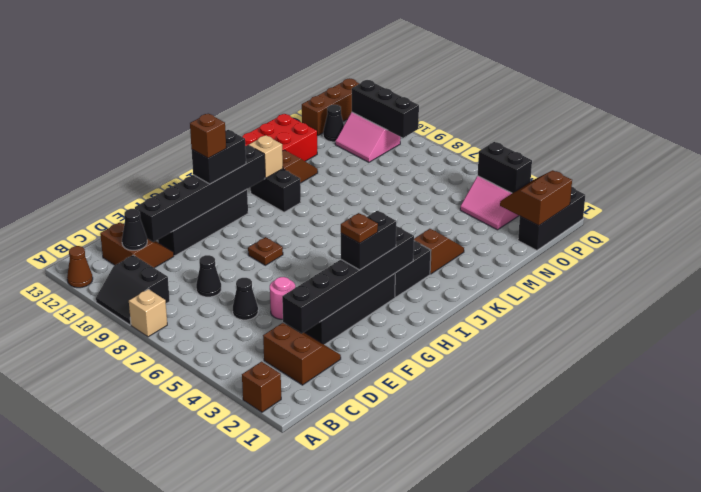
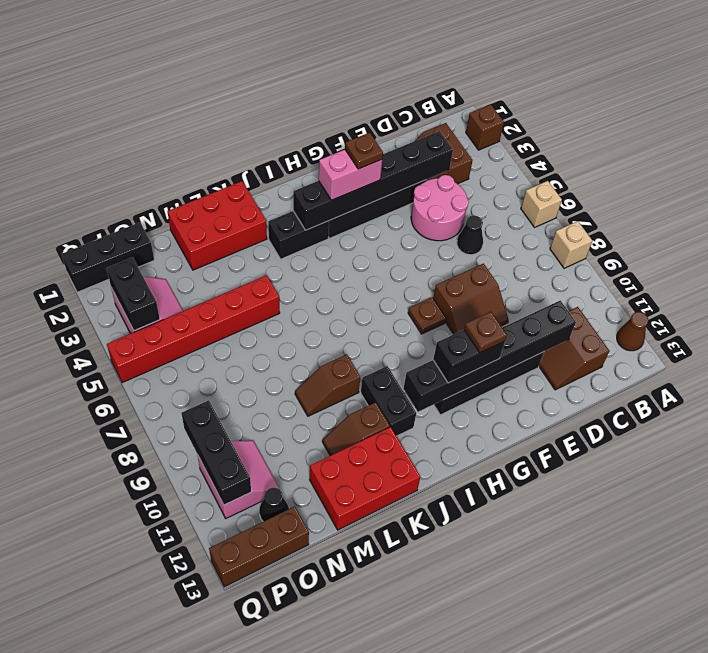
black 2x2 slope [96,255,170,325] -> none
black 1x1 cone [122,209,147,250] -> none
black 1x1 cone [196,255,221,297] -> none
pink 1x1 round brick [270,277,295,319] -> pink 2x2 round brick [411,175,468,241]
black 1x2 brick [341,210,396,270] -> pink 1x2 brick [319,150,382,200]
brown 1x1 brick [190,114,226,158] -> brown 1x1 plate [464,312,507,353]
tan 1x1 brick [249,135,283,178] -> tan 1x1 brick moved to [521,181,562,227]
none -> red 2x3 brick [167,181,267,270]
brown 1x2 slope [414,229,464,274] -> brown 1x2 slope moved to [295,355,360,416]
none -> red 1x6 brick [107,275,280,383]
brown 2x2 slope [500,170,572,226] -> brown 2x2 slope moved to [433,264,509,334]

